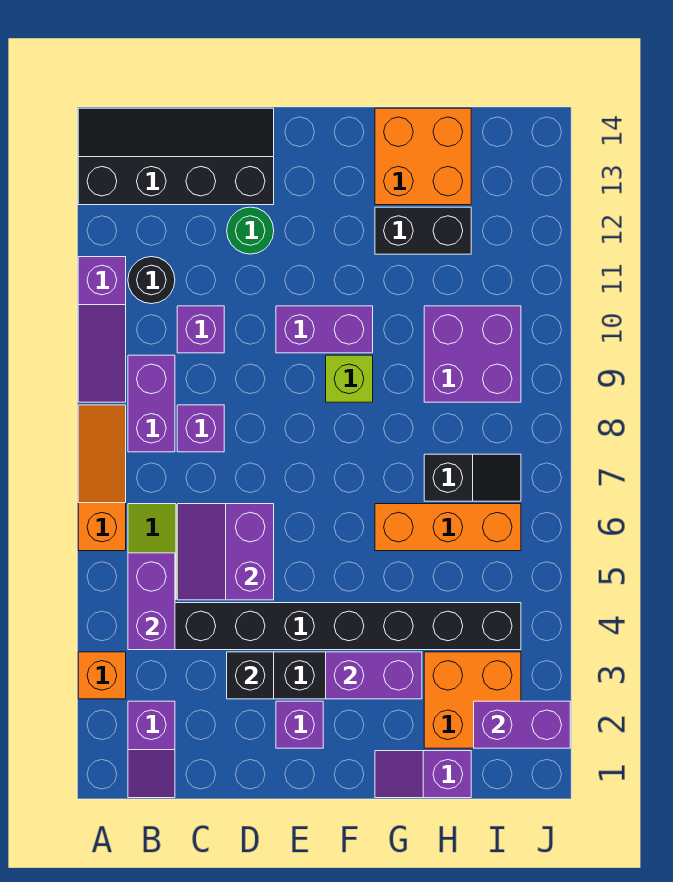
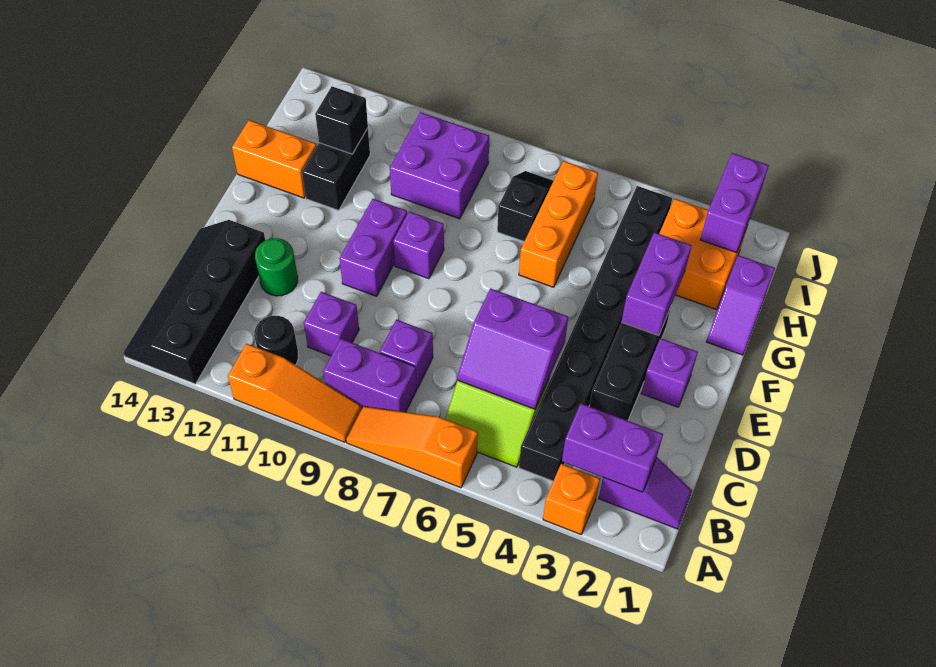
purple 1x3 slope [78,257,126,402] -> orange 1x3 slope [228,344,362,442]
purple 1x2 brick [128,553,175,650] -> purple 1x2 brick moved to [562,403,663,492]
black 1x1 brick [227,652,274,699] -> black 1x1 brick moved to [315,87,368,154]
lime 1x1 brick [326,355,373,402] -> purple 1x1 brick [393,212,444,279]
orange 2x2 brick [375,108,471,205] -> orange 1x2 brick [232,120,317,198]

